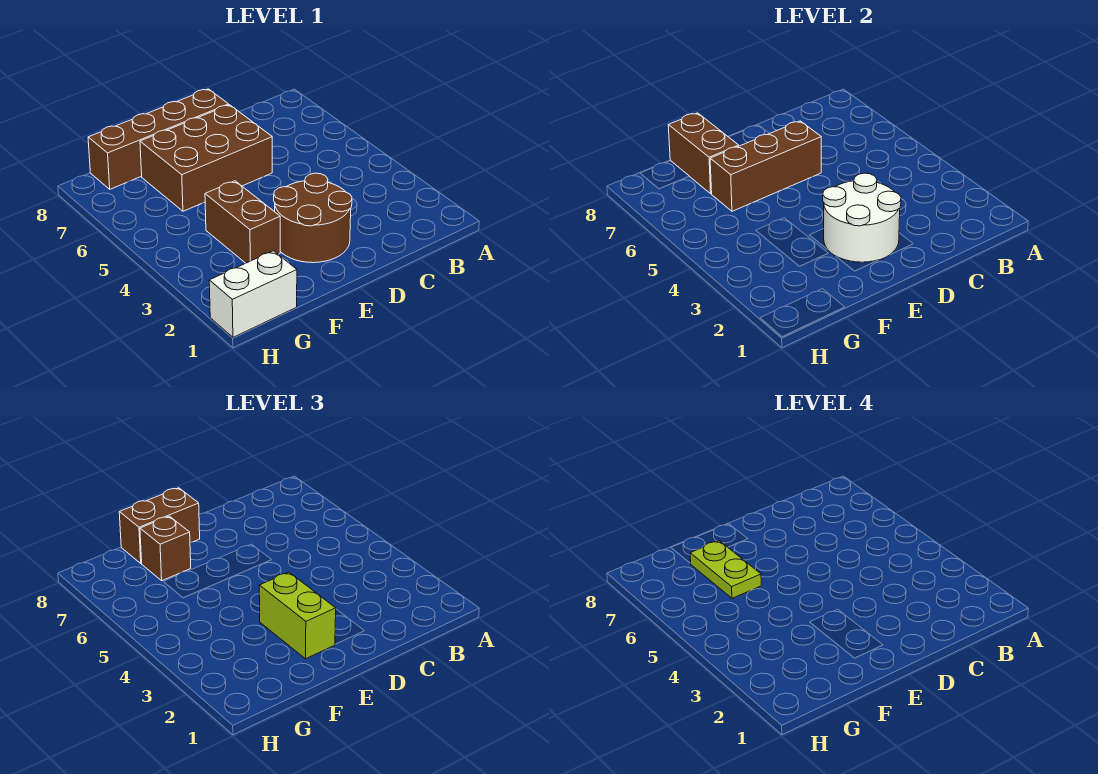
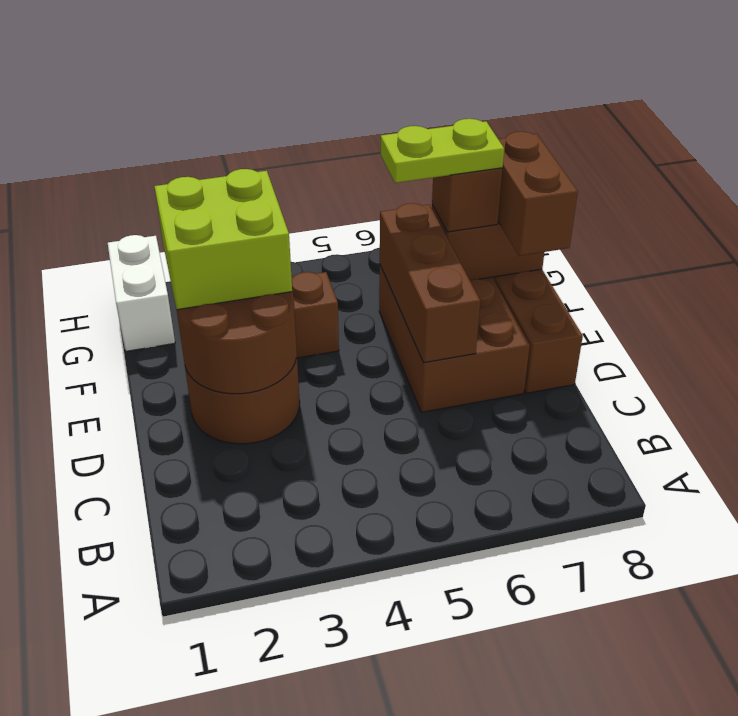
white 2x2 round brick [823,173,901,262] -> brown 2x2 round brick [177,292,297,394]
lime 1x2 brick [259,572,336,659] -> lime 2x2 brick [154,169,292,310]

